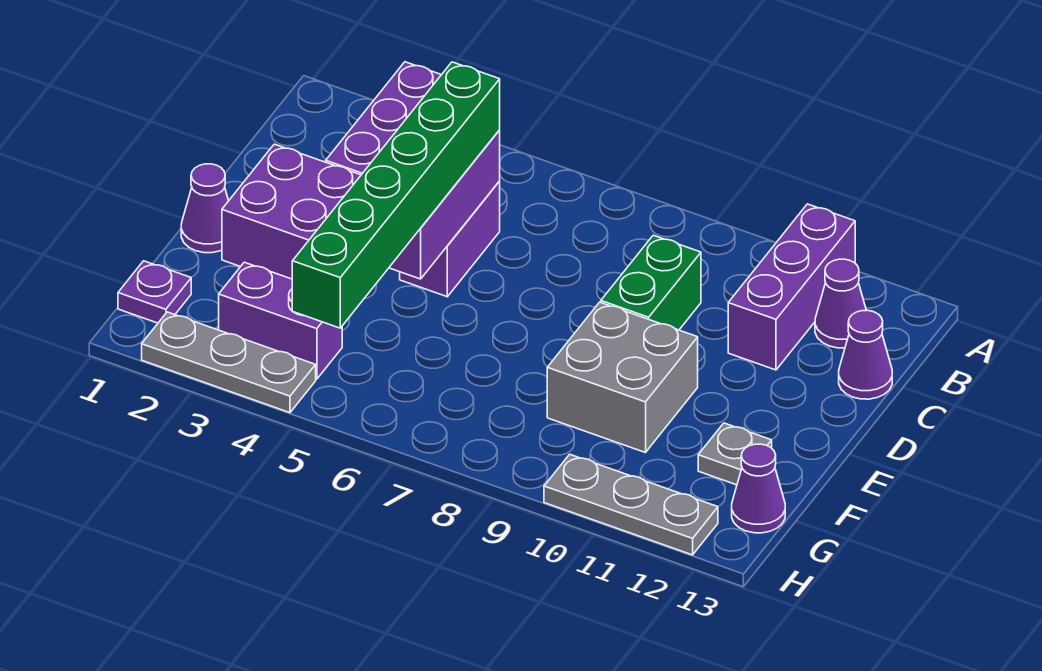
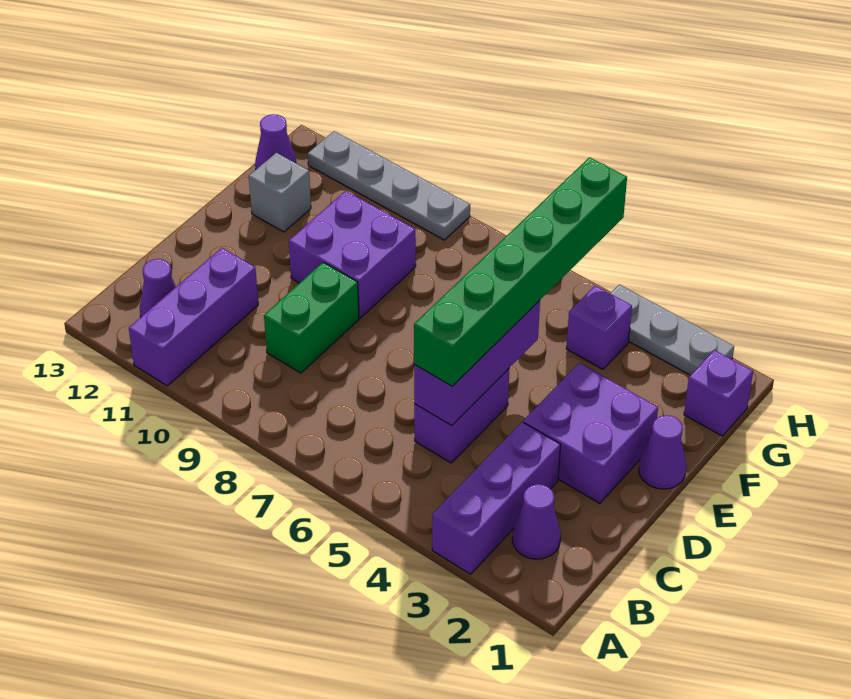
purple 1x1 cone [839,310,892,399] -> purple 1x1 cone moved to [512,484,561,559]
grey 2x2 brick [547,302,698,453] -> purple 2x2 brick [289,191,416,318]
grey 1x1 plate [698,423,772,485] -> grey 1x1 brick [249,153,311,232]
purple 1x1 plate [118,261,191,323] -> purple 1x1 brick [684,350,753,436]
purple 1x2 brick [219,262,342,379] -> purple 1x1 brick [566,286,632,369]
grey 1x3 plate [544,454,718,555] -> grey 1x4 plate [308,131,470,240]

